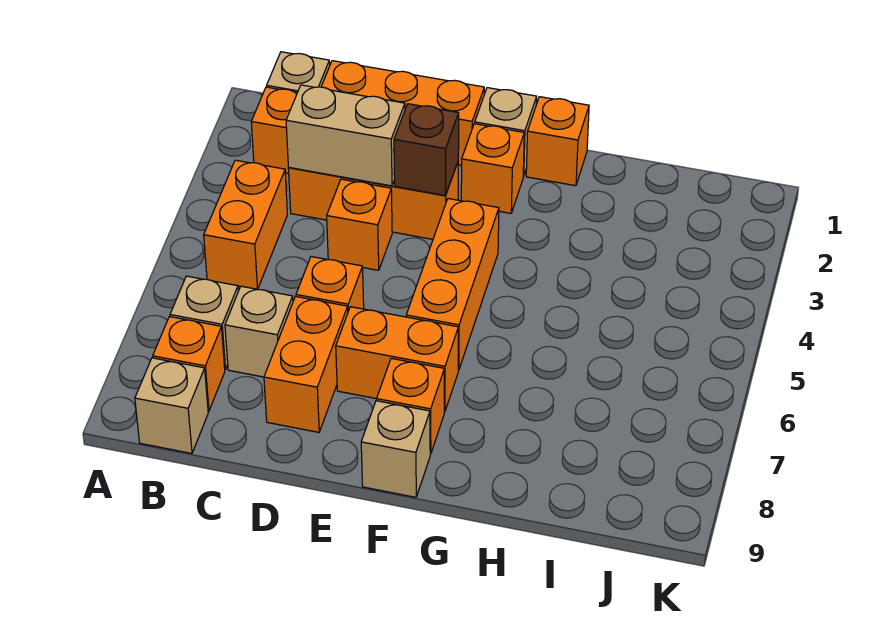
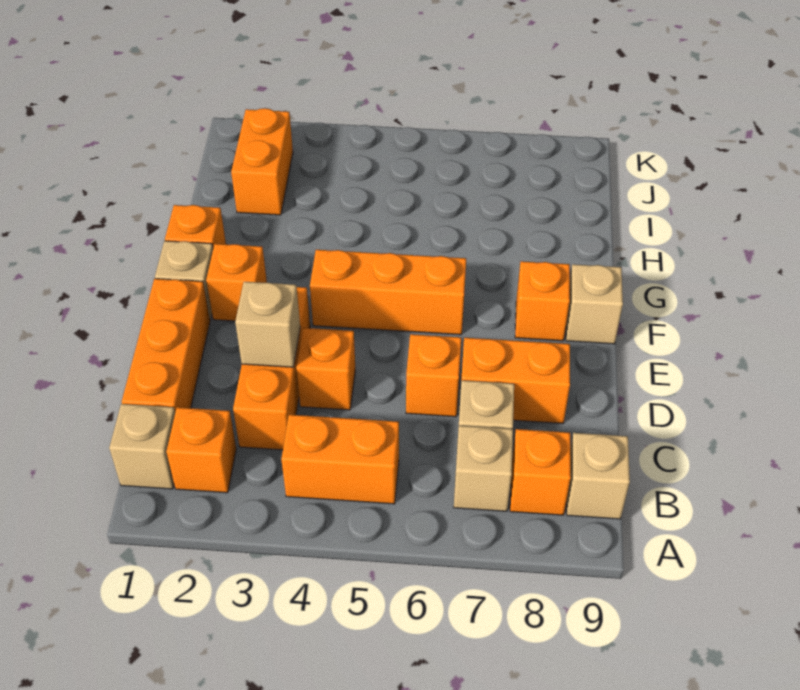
tan 1x2 brick [286,85,405,186] -> tan 1x1 brick [235,282,300,367]
brown 1x1 brick [394,104,459,196] -> none
orange 1x2 brick [336,307,459,412] -> orange 1x2 brick moved to [231,108,293,215]

